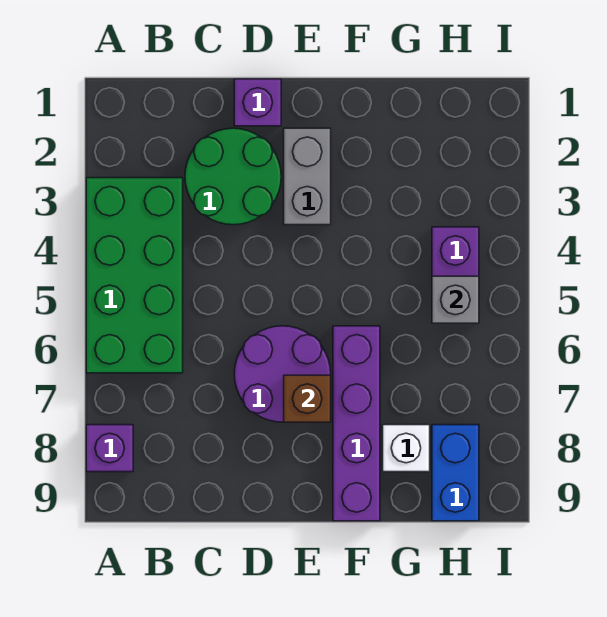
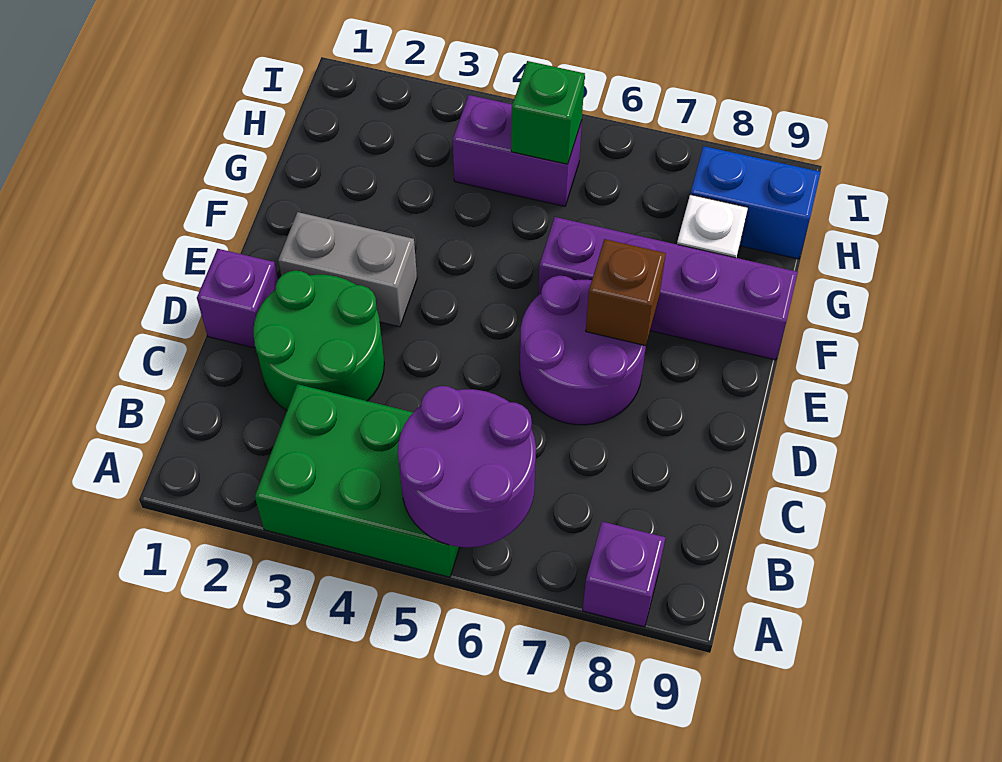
green 2x4 brick [86,178,183,373] -> green 2x3 brick [255,384,460,577]
none -> purple 2x2 round brick [398,386,536,547]
grey 1x1 brick [432,276,479,323] -> green 1x1 brick [511,61,585,164]

